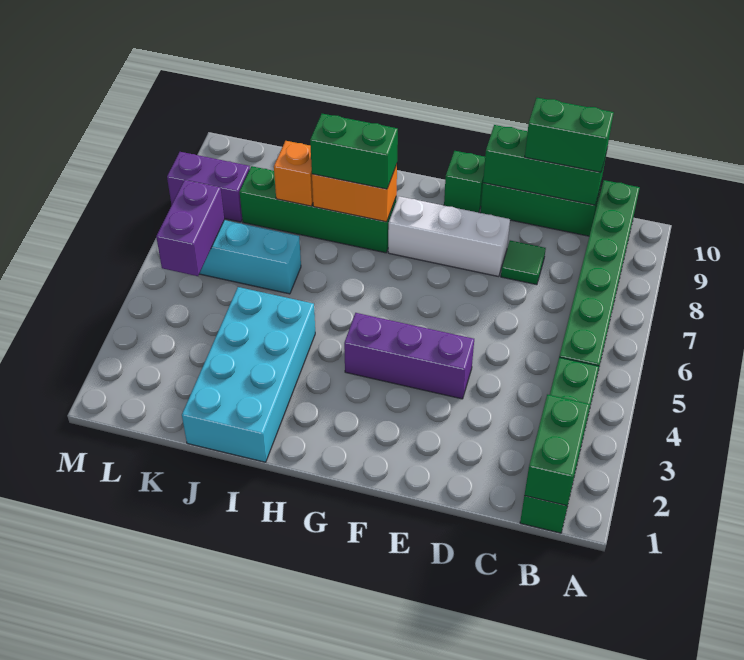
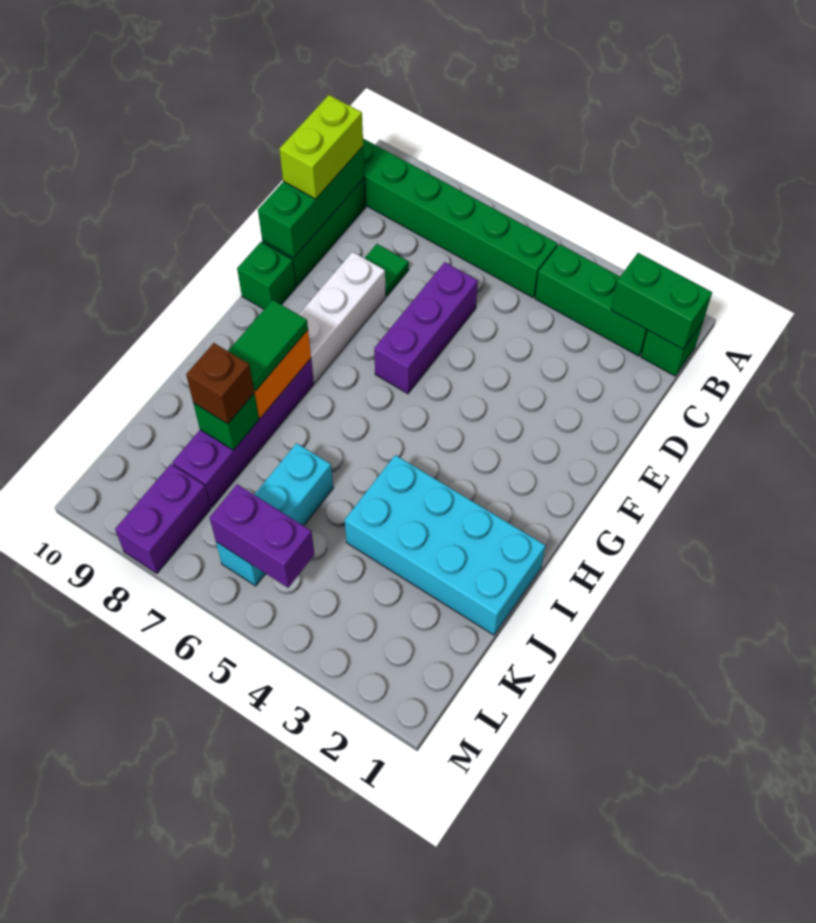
green 1x2 brick [525,98,614,172] -> lime 1x2 brick [280,95,363,199]
purple 1x3 brick [344,313,474,399] -> purple 1x3 brick moved to [374,262,478,394]
green 1x4 brick [240,166,396,253] -> purple 1x4 brick [172,359,314,507]
green 1x2 brick [310,114,398,189] -> green 1x2 tile [228,300,308,391]
orange 1x1 brick [274,141,313,206] -> green 1x1 brick [193,394,259,450]
none -> brown 1x1 brick [186,343,254,424]

